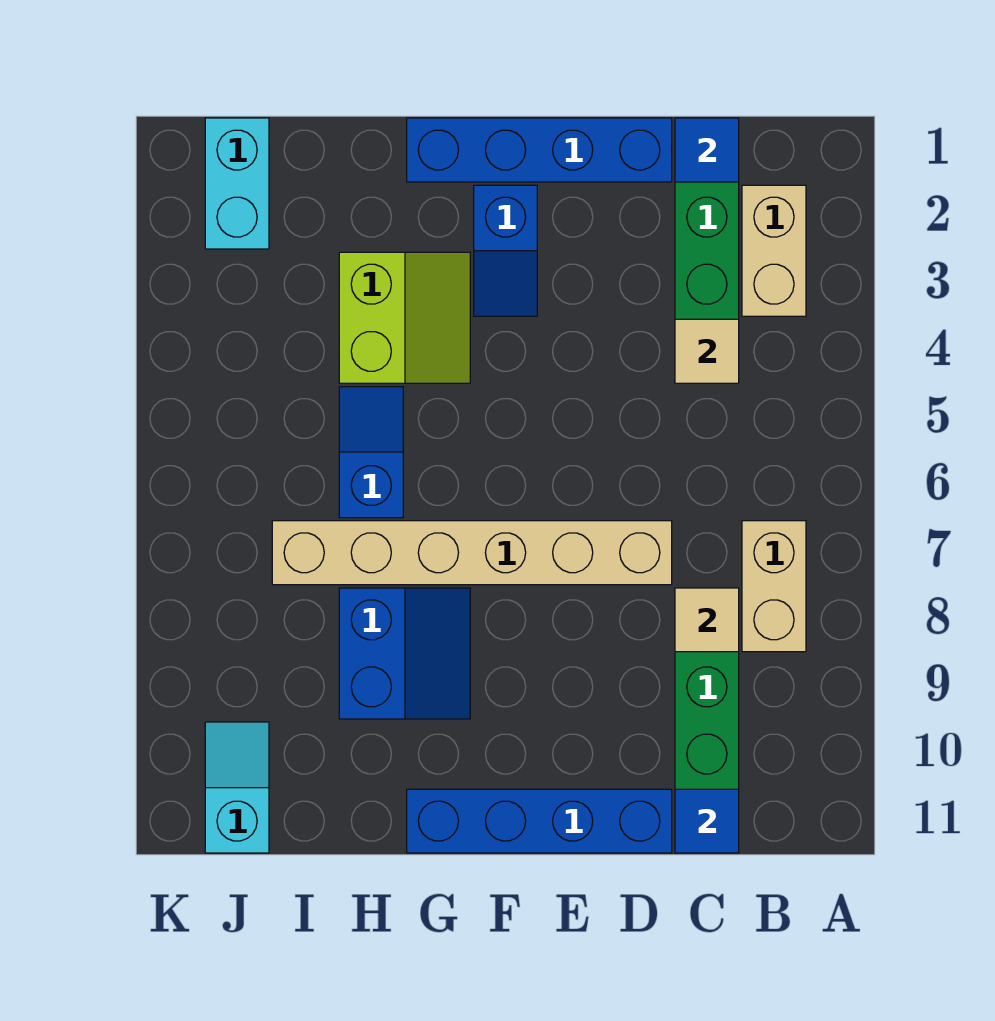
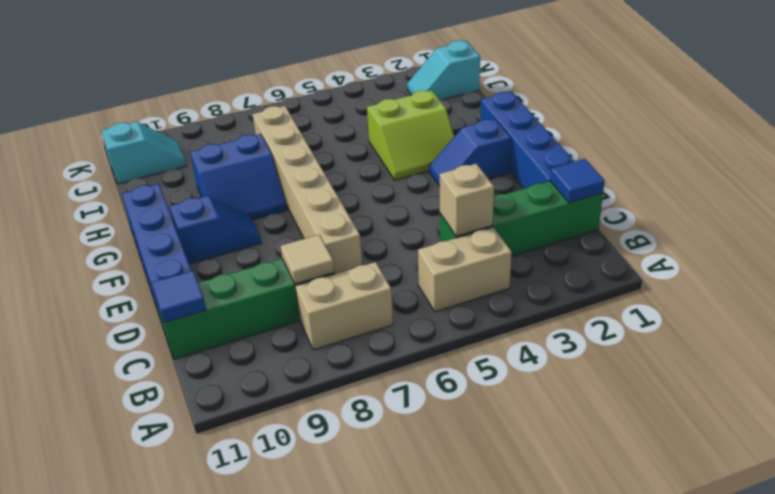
tan 1x2 brick [742,185,806,316] -> tan 1x2 brick moved to [418,227,512,312]
tan 1x1 tile [675,319,739,383] -> tan 1x1 brick [440,164,494,236]
blue 1x2 slope [339,387,403,518] -> blue 1x2 slope moved to [170,196,261,264]
cyan 1x2 brick [205,118,269,249] -> cyan 1x2 slope [407,40,480,100]

